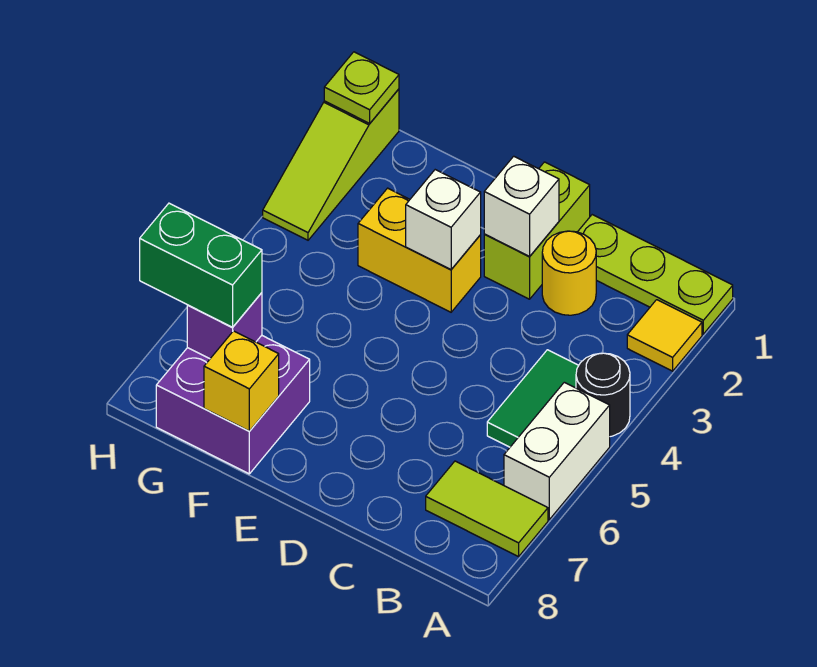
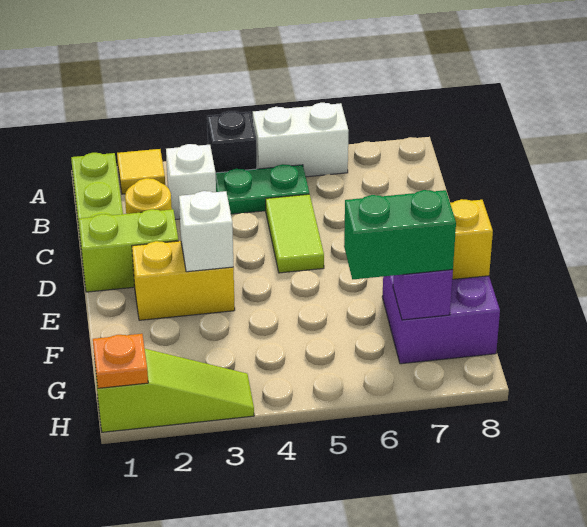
black 1x1 round brick [576,353,630,437] -> black 1x1 brick [207,111,257,173]
lime 1x2 tile [426,461,548,557] -> lime 1x2 tile moved to [266,194,324,273]
green 1x2 tile [487,350,579,447] -> green 1x2 plate [216,164,309,214]
white 1x1 brick [484,156,559,256] -> white 1x1 brick moved to [166,144,216,219]
yellow 1x2 brick [358,188,481,312] -> yellow 1x2 brick turned to [132,241,235,320]
green 1x2 brick [140,203,262,327] -> green 1x2 brick turned to [344,190,456,279]
lime 1x1 plate [324,52,399,123] -> orange 1x1 plate [93,334,148,388]

